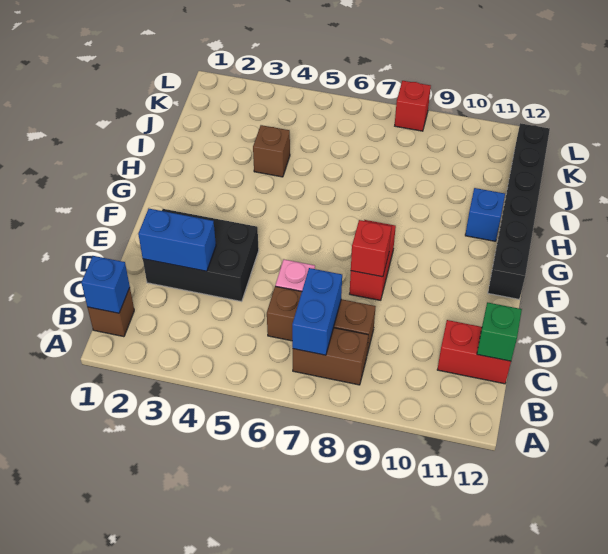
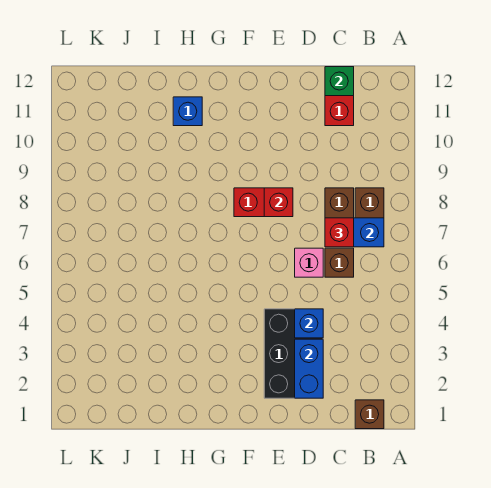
blue 1x1 brick [81,256,130,313] -> blue 1x1 brick moved to [295,309,323,338]
black 1x6 brick [488,123,550,299] -> none
brown 1x1 brick [253,125,290,177] -> none
red 1x1 brick [395,81,431,131] -> red 1x1 brick moved to [325,218,354,247]

